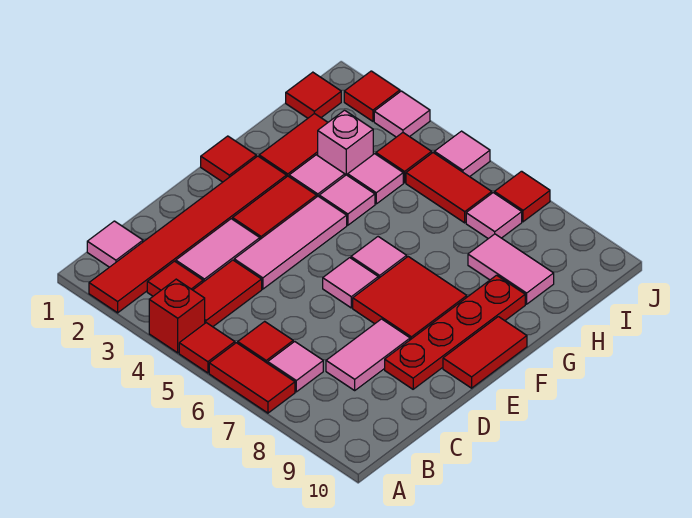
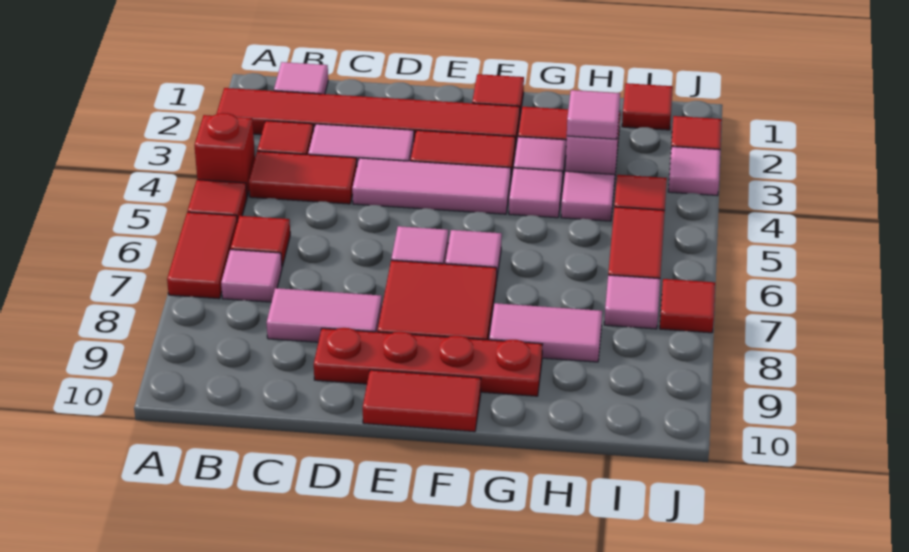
pink 1x2 tile [468,234,554,304] -> pink 1x2 tile turned to [489,303,602,362]
pink 1x1 tile [434,131,490,177] -> pink 1x1 tile moved to [567,90,620,139]

